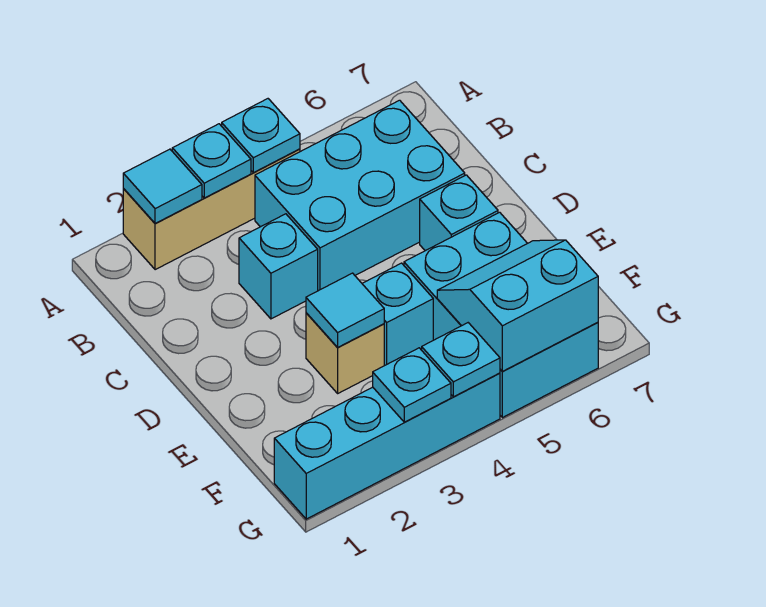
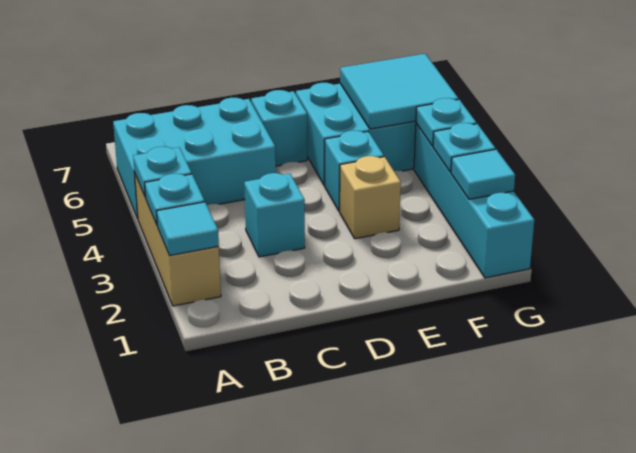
cyan 2x3 brick [255,100,465,291] -> cyan 2x3 brick turned to [113,98,276,219]
cyan 1x1 tile [306,273,384,348] -> cyan 1x1 tile moved to [451,149,515,199]
cyan 2x2 slope [437,240,598,371] -> cyan 2x2 tile [340,54,458,129]

